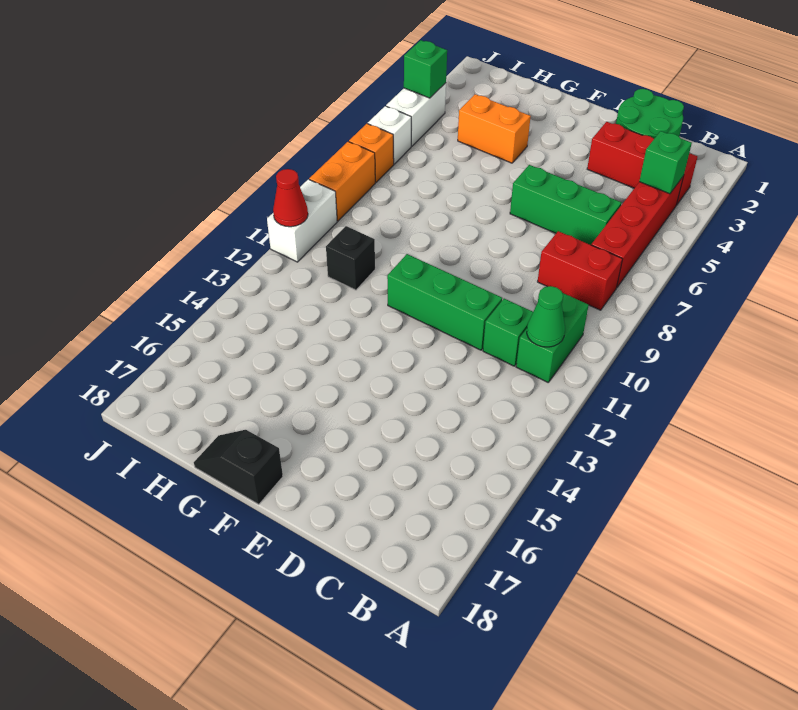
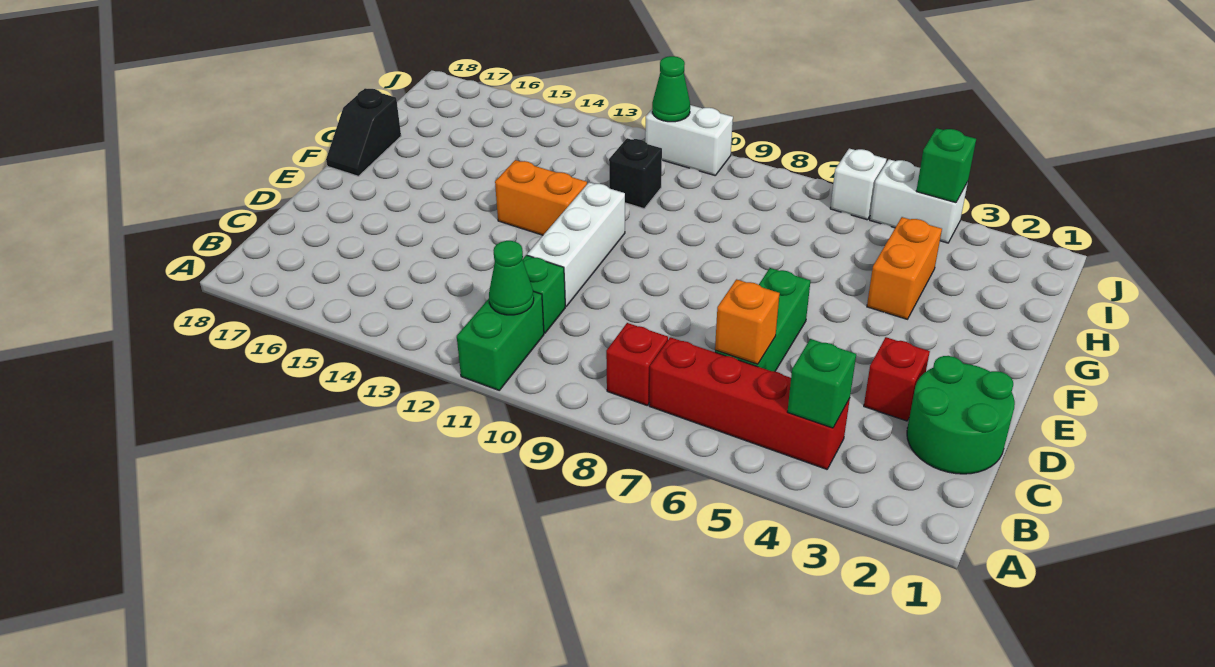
red 1x3 brick [587,122,697,205] -> red 1x1 brick [864,337,930,421]
red 1x2 brick [538,231,622,310] -> red 1x1 brick [606,323,668,405]
green 1x2 brick [516,293,589,382] -> green 1x2 brick turned to [457,291,544,390]
green 1x3 brick [387,254,502,350] -> white 1x3 brick [527,182,625,306]
black 1x2 slope [194,430,283,504] -> black 1x2 slope turned to [326,88,401,176]
orange 1x1 brick [349,124,394,182] -> orange 1x1 brick moved to [715,279,780,364]
orange 1x2 brick [309,142,375,221] -> orange 1x2 brick moved to [495,160,587,235]
red 1x1 cone [273,169,308,227] -> green 1x1 cone [652,56,690,122]

